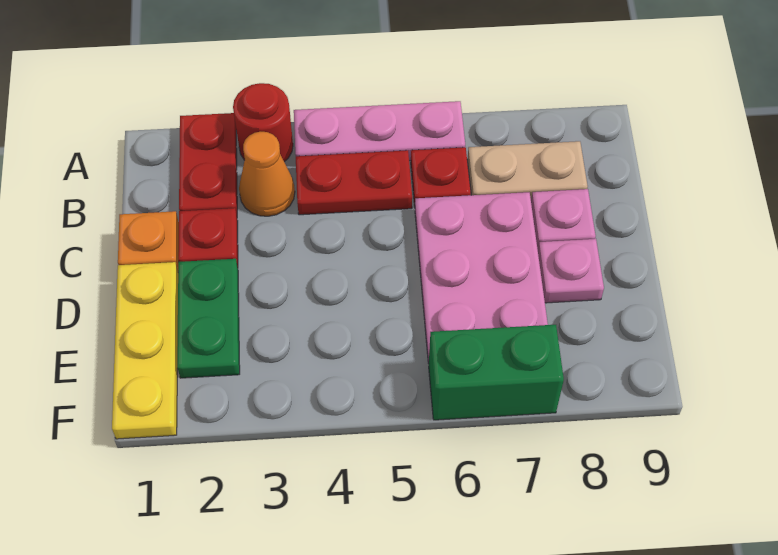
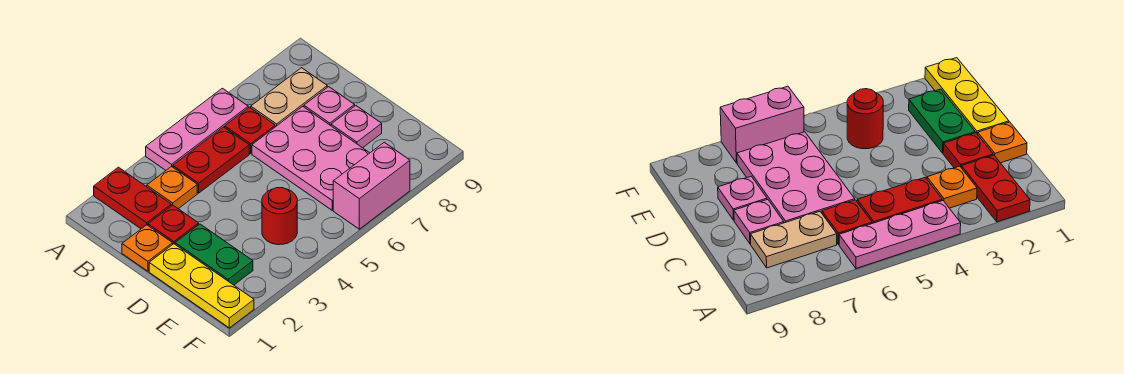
red 1x1 round brick [233,83,293,162] -> red 1x1 round brick moved to [262,188,297,245]
orange 1x1 cone [239,132,295,216] -> orange 1x1 plate [147,166,197,209]
green 1x2 brick [429,325,564,420] -> pink 1x2 brick [333,142,410,229]

